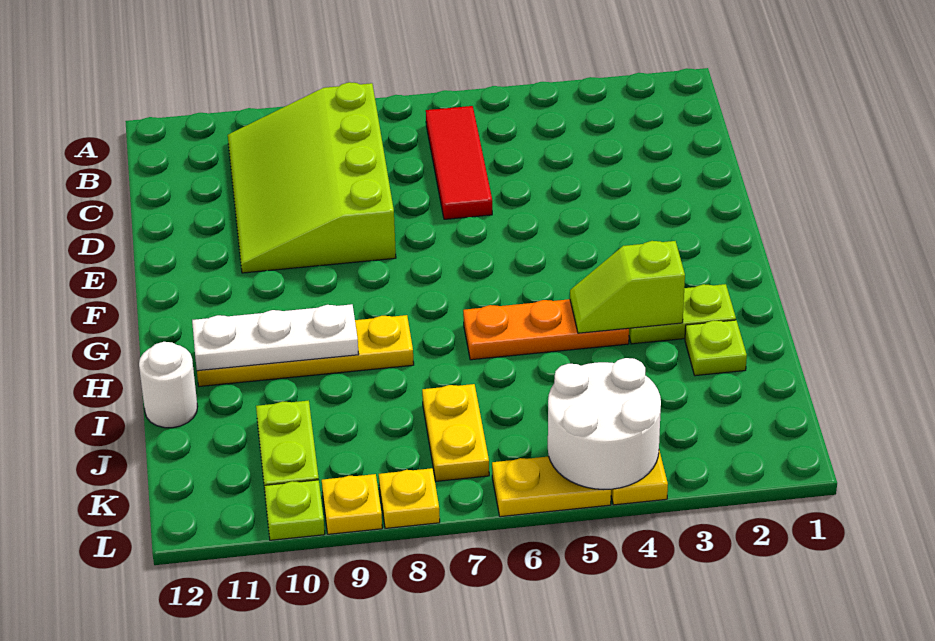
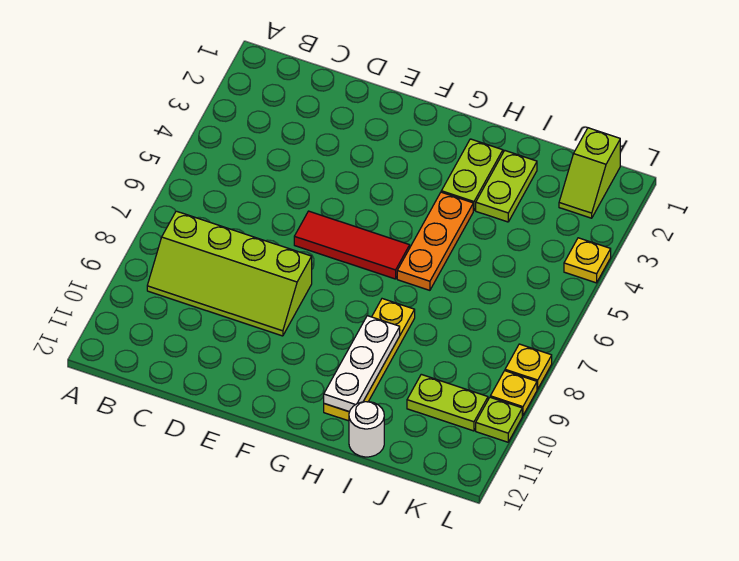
red 1x3 tile [426,106,492,219] -> red 1x3 tile moved to [294,211,410,279]
lime 3x4 slope [228,82,396,273] -> lime 2x4 slope [147,211,312,336]
lime 1x2 slope [570,241,685,333] -> lime 1x2 slope moved to [559,128,620,218]
lime 1x1 plate [685,320,747,376] -> lime 1x2 plate [476,151,537,222]
yellow 1x2 plate [422,384,489,481] -> none
white 2x2 round brick [548,358,661,490] -> none
yellow 1x2 plate [492,456,611,517] -> none

